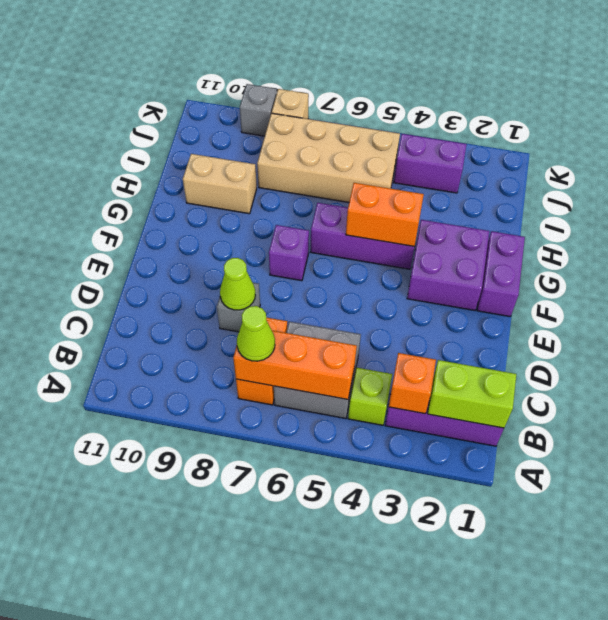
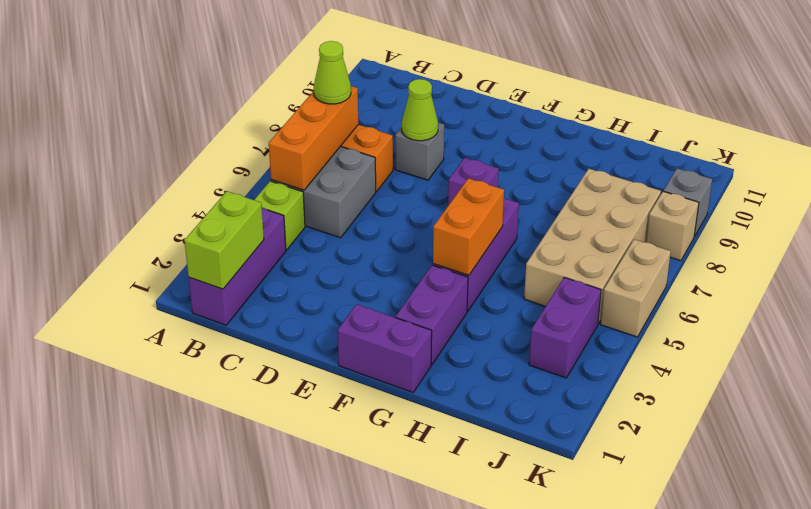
orange 1x1 brick [389,353,436,414] -> none
purple 2x2 brick [407,220,489,310] -> purple 1x2 brick [396,265,468,365]
tan 1x2 brick [183,154,257,214] -> tan 1x2 brick moved to [600,239,671,337]

